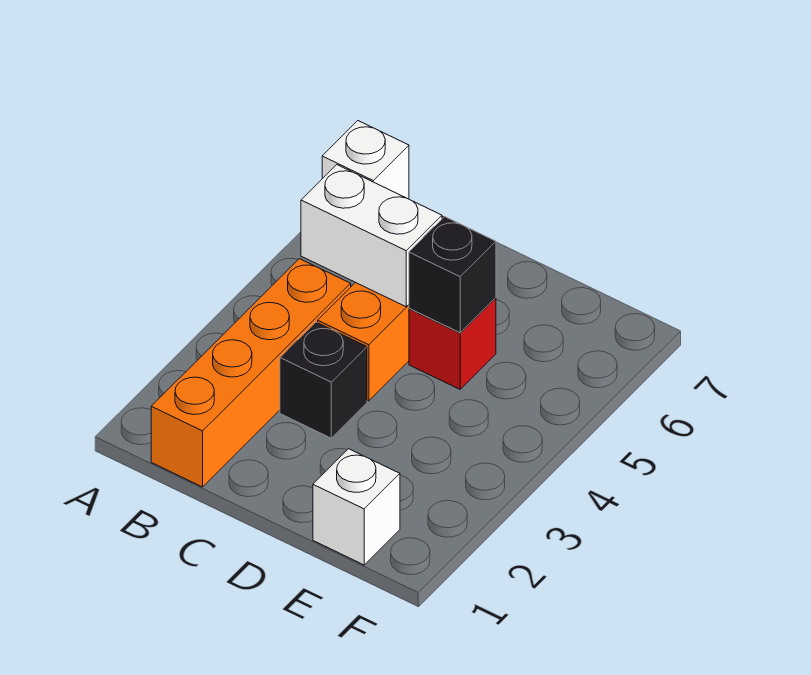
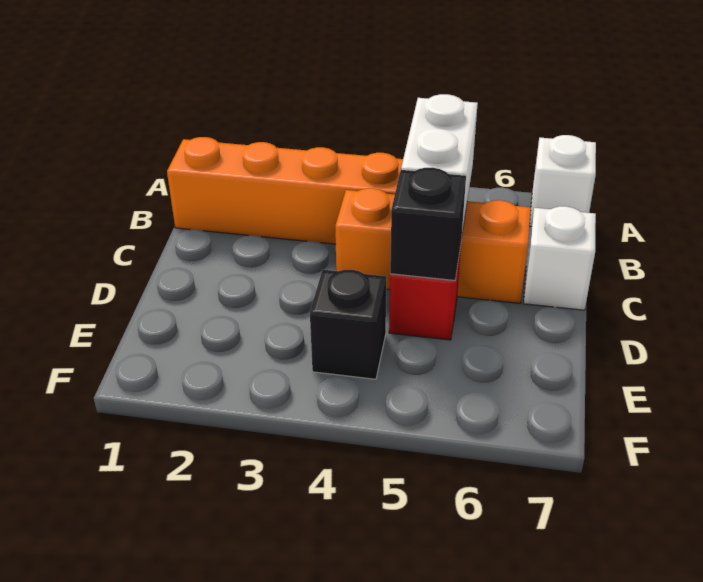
black 1x1 brick [280,322,367,438] -> black 1x1 brick moved to [310,270,386,379]
white 1x1 brick [313,449,400,565] -> white 1x1 brick moved to [524,206,596,310]

